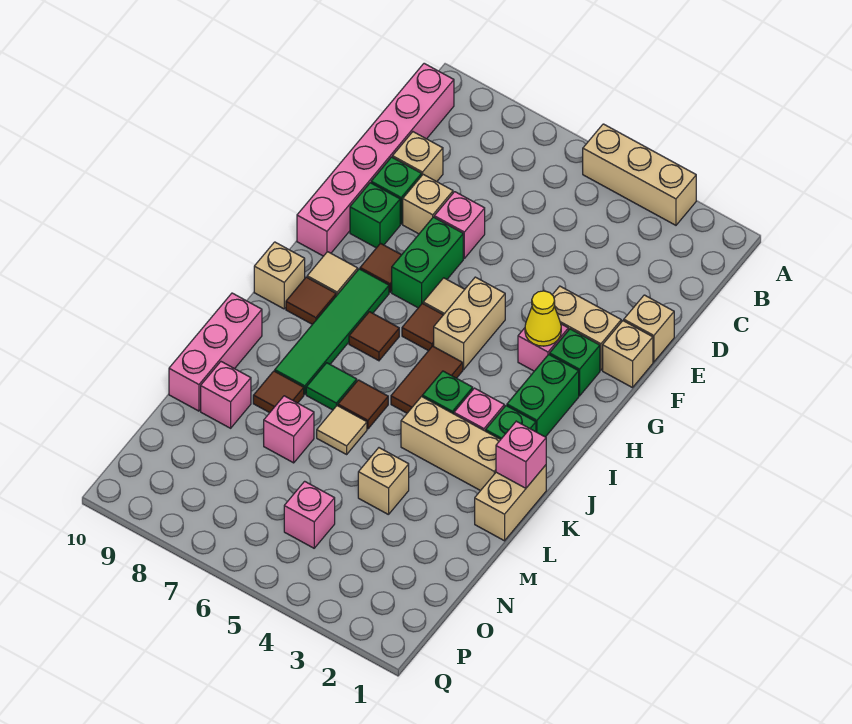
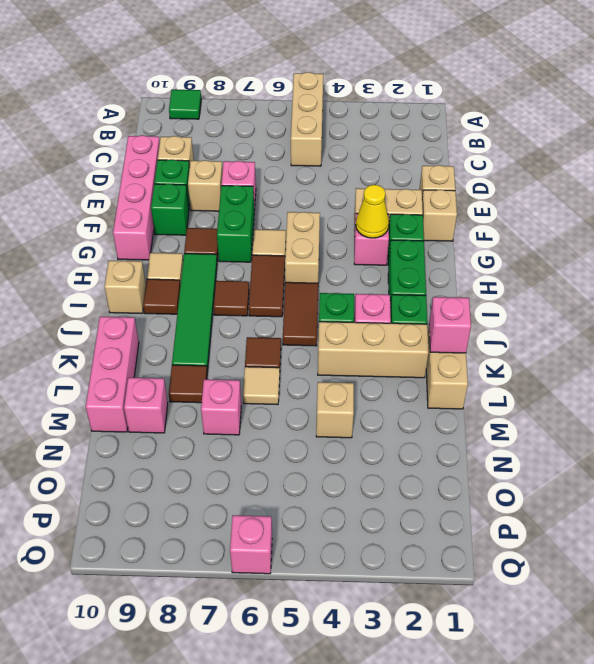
tan 1x3 brick [583,124,696,225] -> tan 1x3 brick turned to [291,72,323,166]
pink 1x6 brick [297,63,454,256] -> pink 1x4 brick [113,135,160,260]
brown 1x1 tile [402,303,443,351] -> brown 1x2 tile [249,255,285,317]
green 1x1 tile [306,363,357,410] -> green 1x1 tile moved to [169,90,201,119]
pink 1x1 brick [284,481,335,548] -> pink 1x1 brick moved to [230,515,272,574]

